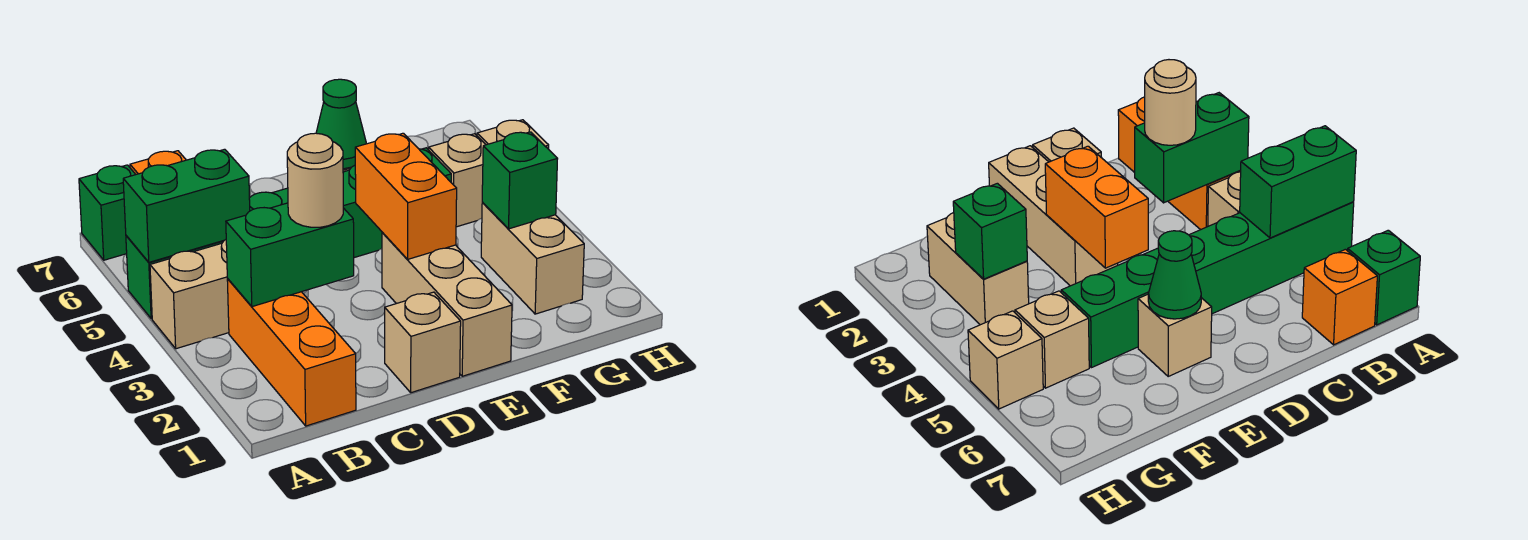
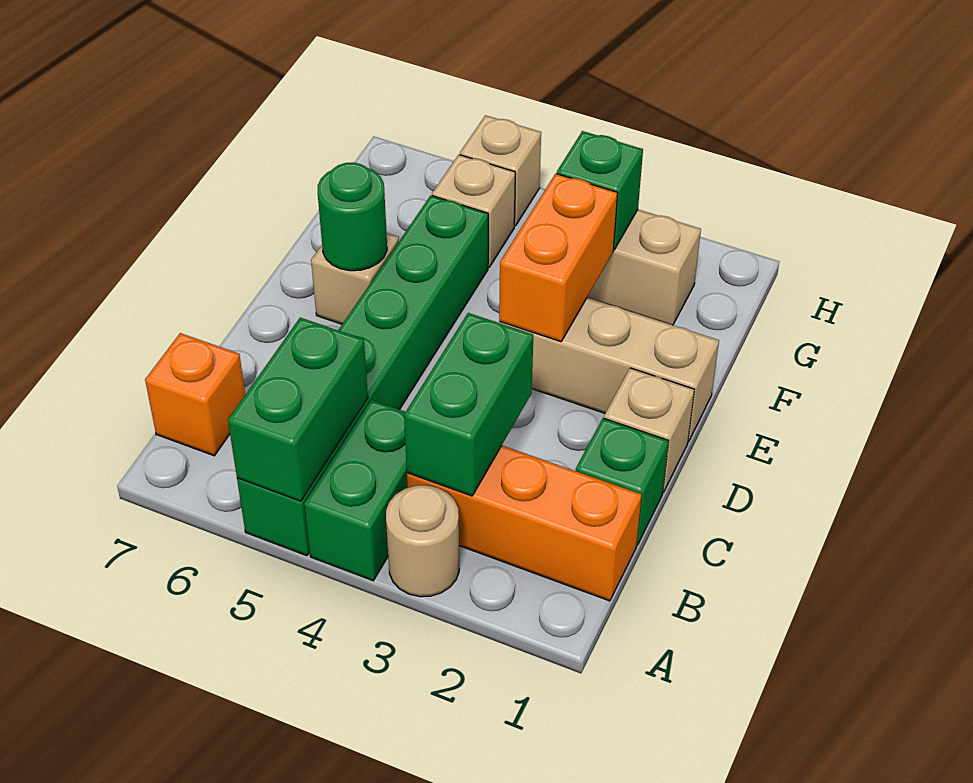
tan 1x2 brick [150,240,229,349] -> green 1x2 brick [304,400,407,581]
green 1x1 brick [79,165,136,260] -> green 1x1 brick moved to [576,418,669,545]
tan 1x1 round brick [287,133,343,227] -> tan 1x1 round brick moved to [386,485,459,597]
orange 1x2 brick [355,133,457,259] -> orange 1x2 brick turned to [499,174,617,342]
green 1x1 cone [316,79,366,169] -> green 1x1 round brick [318,162,387,271]

